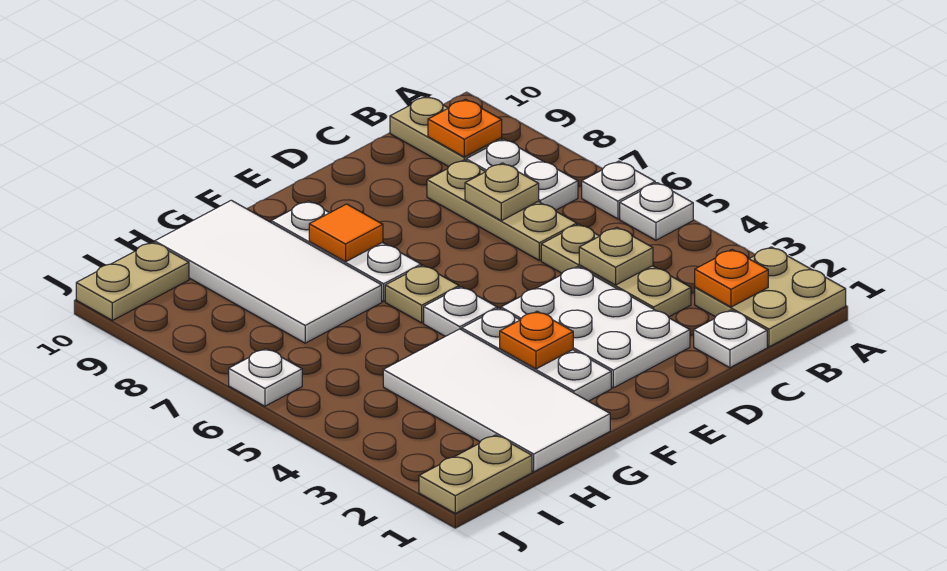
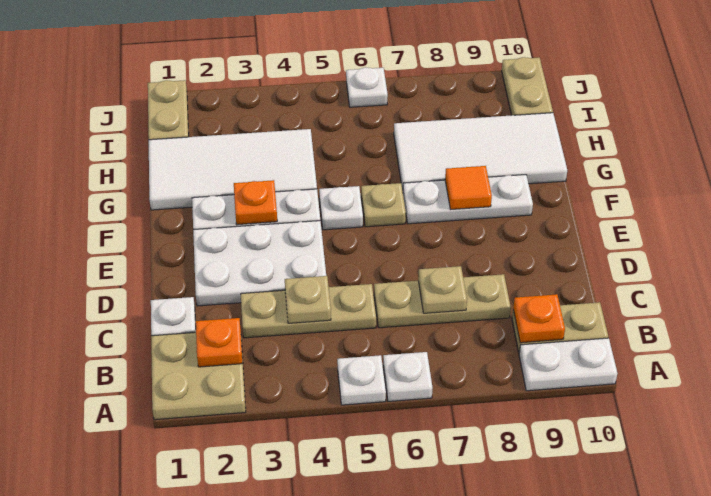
white 1x2 plate [466,139,578,210] -> white 1x2 plate moved to [519,338,618,391]

